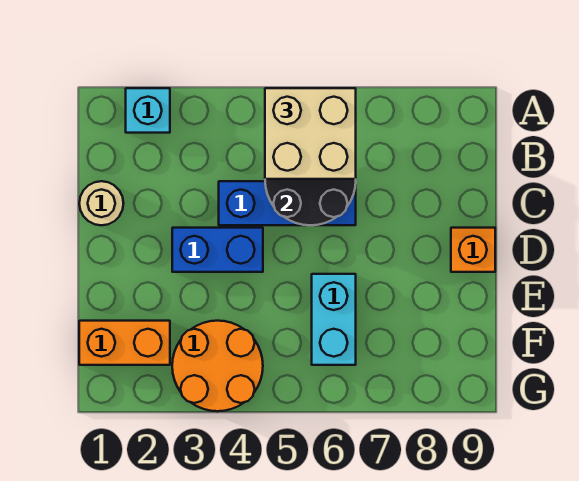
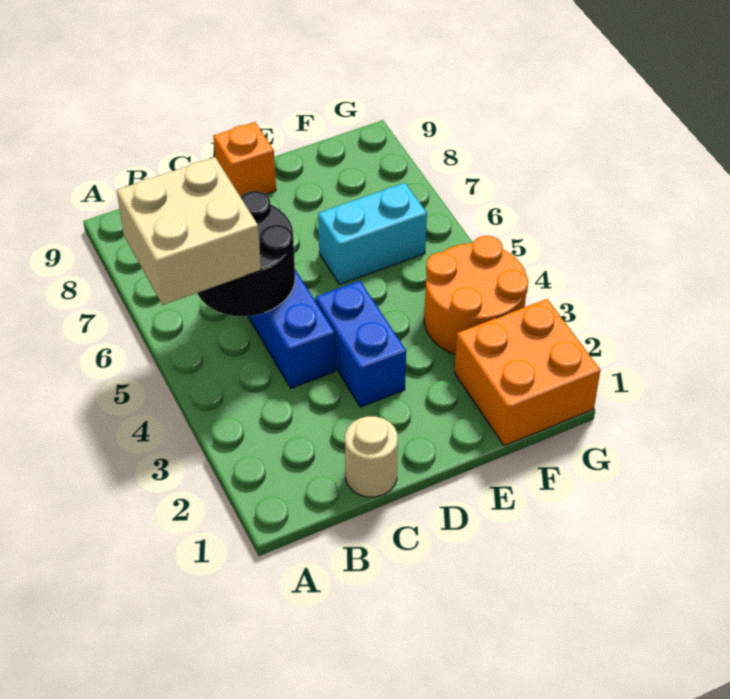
cyan 1x1 brick [126,88,170,133] -> none
orange 1x2 brick [79,321,170,365] -> orange 2x2 brick [455,299,600,446]

